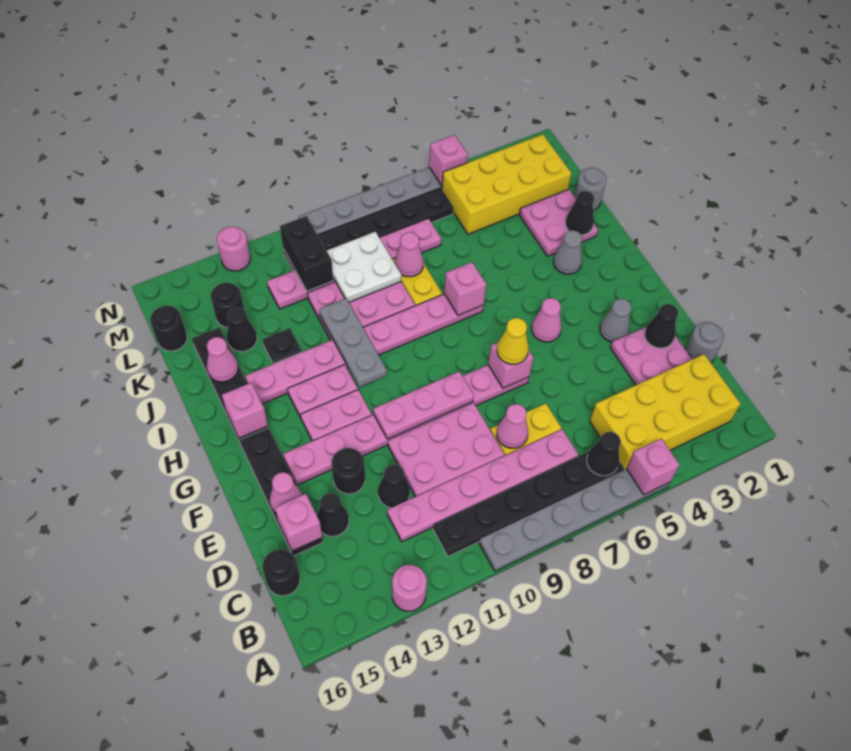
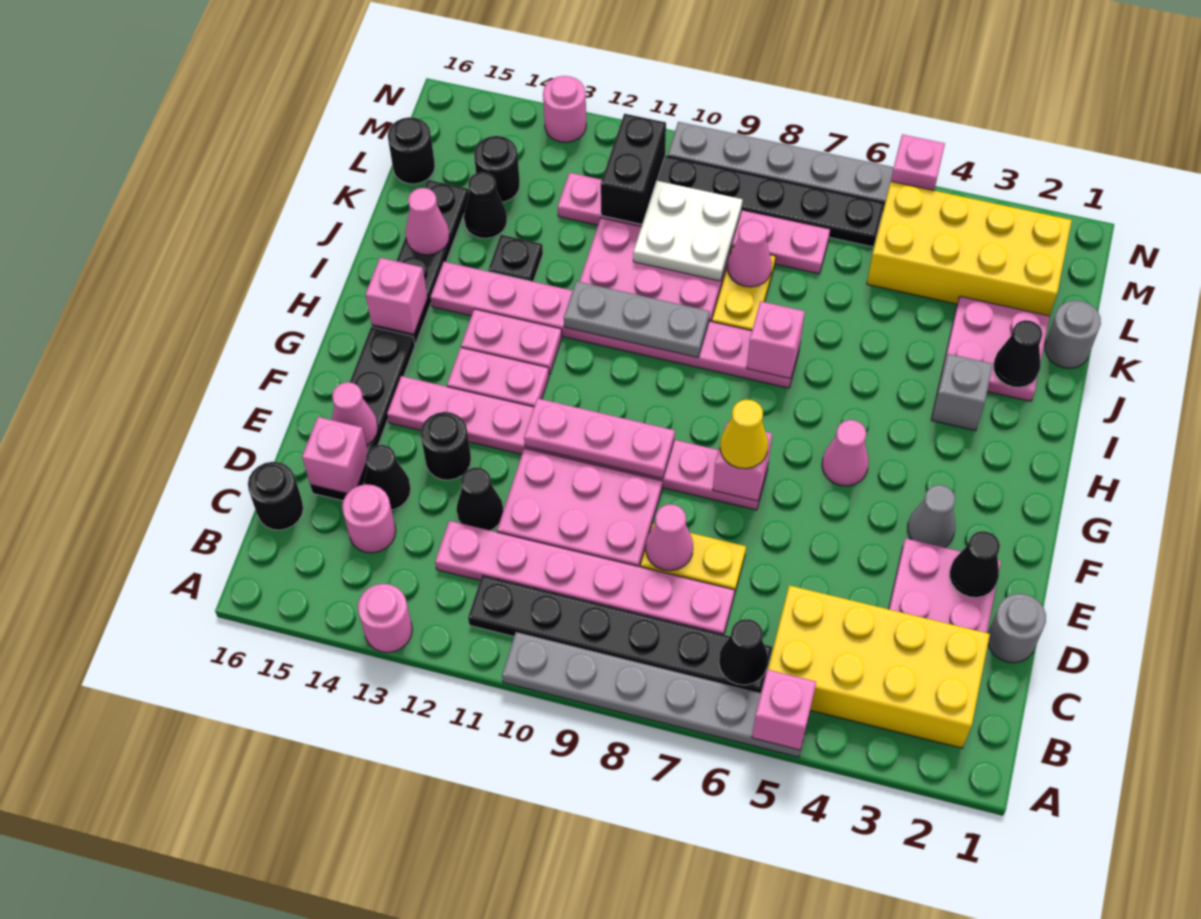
none -> pink 1x1 round brick [342,484,396,553]
grey 1x3 plate [319,298,387,387] -> grey 1x3 plate turned to [564,281,710,358]
grey 1x1 cone [553,230,582,274] -> grey 1x1 brick [931,354,993,431]

